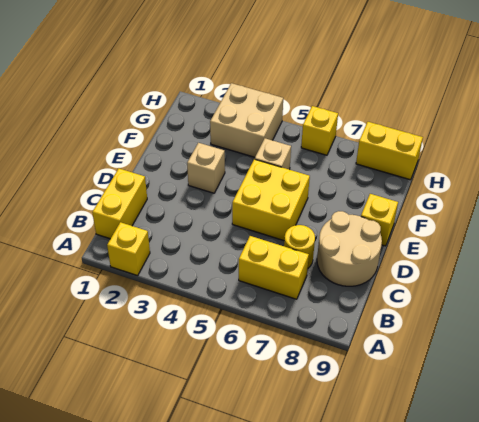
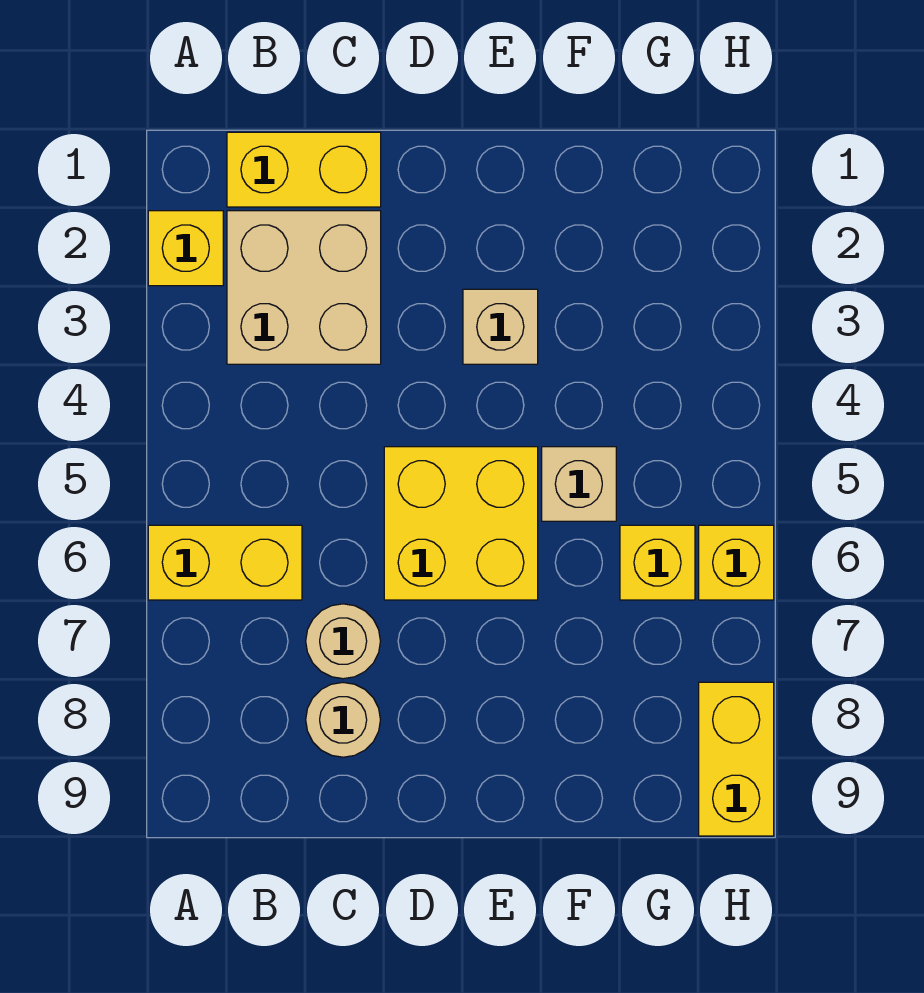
yellow 1x2 brick [239,236,309,299] -> yellow 1x2 brick turned to [148,525,302,600]
yellow 1x1 round brick [284,225,315,268] -> tan 1x1 round brick [306,604,380,679]
tan 2x2 round brick [317,211,382,286] -> tan 1x1 round brick [306,683,380,757]
yellow 1x1 brick [361,194,398,246] -> yellow 1x1 brick moved to [620,525,695,600]
tan 2x2 brick [210,83,283,157] -> tan 2x2 brick moved to [227,211,381,364]

